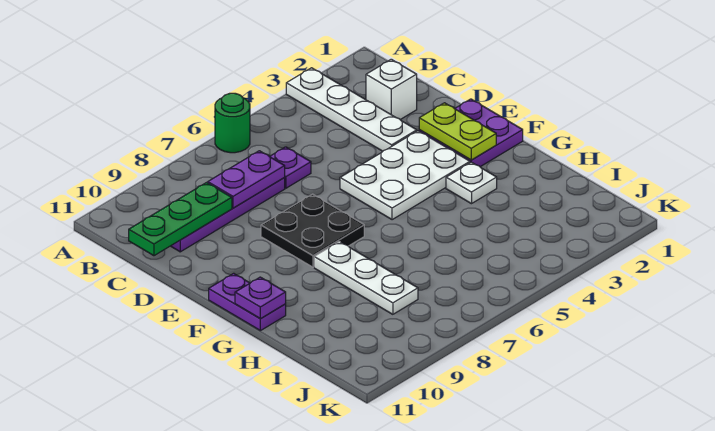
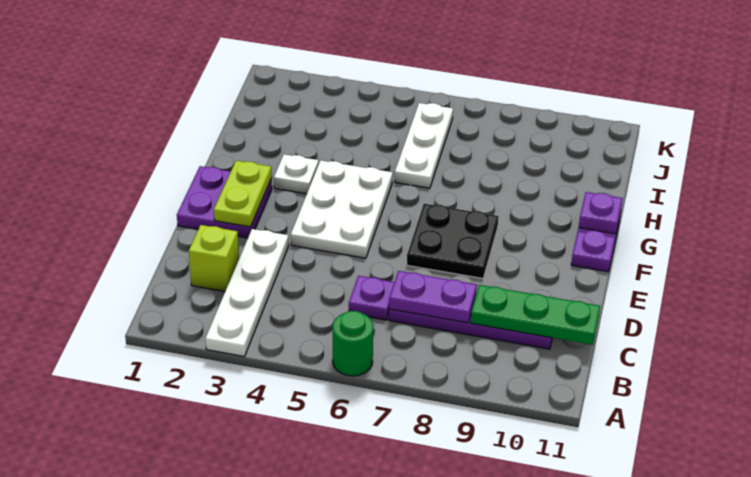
white 1x1 brick [366,59,417,120] -> lime 1x1 brick [189,225,239,291]
white 2x3 plate [340,131,470,220] -> white 2x3 plate turned to [291,160,393,258]
white 1x3 plate [314,242,418,314] -> white 1x3 plate moved to [395,103,453,188]

